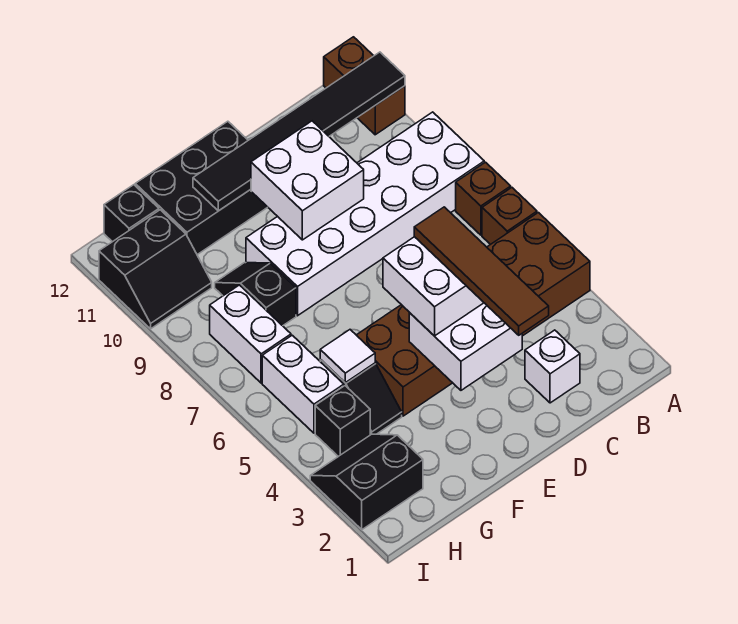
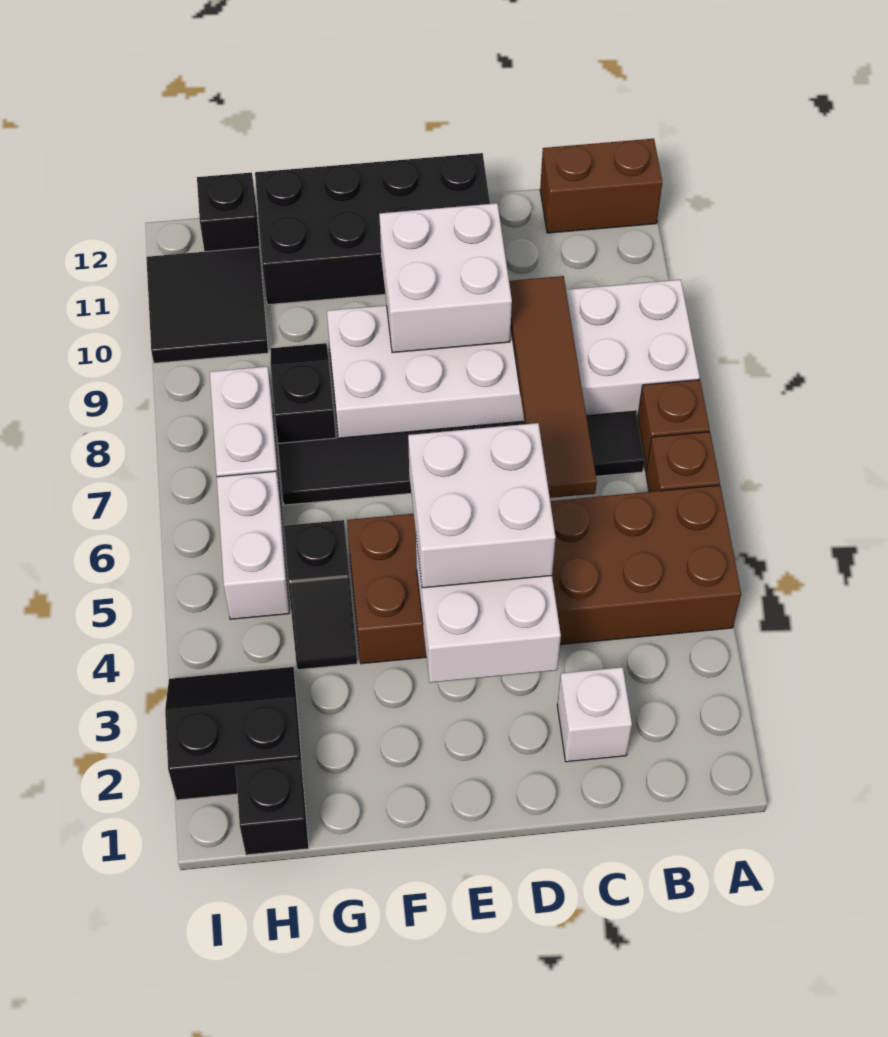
brown 1x2 brick [324,37,405,135] -> brown 1x2 brick turned to [540,139,662,233]
black 1x6 tile [193,52,405,211] -> black 1x6 tile moved to [278,411,644,505]
brown 1x4 tile [414,207,549,335] -> brown 1x4 tile moved to [509,276,597,498]
black 2x3 brick [135,121,267,255] -> black 2x4 brick [255,153,490,305]
white 1x1 tile [320,330,375,383] -> none
black 1x1 brick [315,386,370,456] -> black 1x1 brick moved to [236,760,309,855]
black 2x2 slope [99,210,212,329] -> black 2x2 tile [146,247,268,363]

